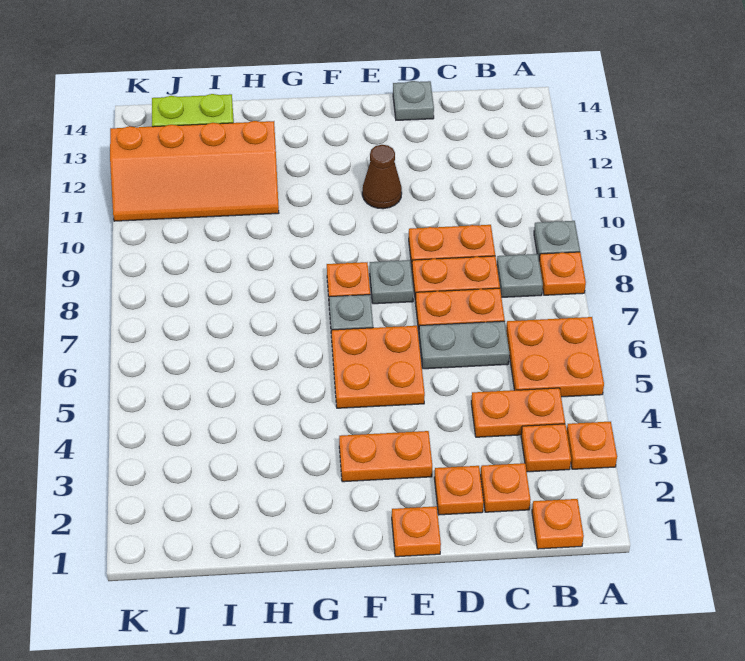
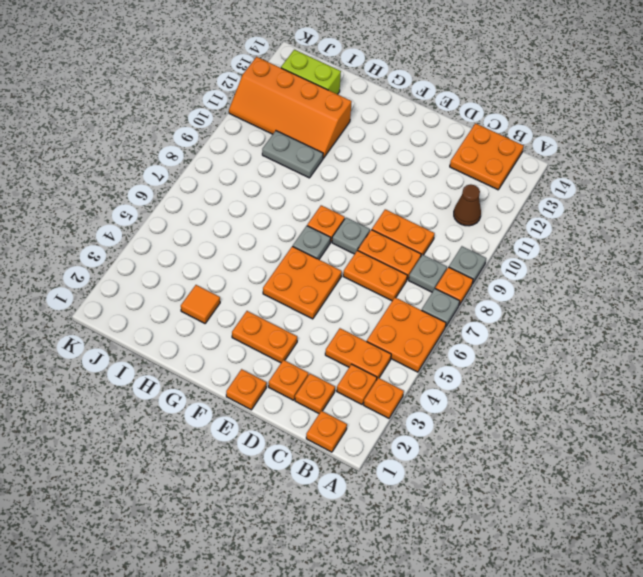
none -> orange 2x2 plate [450,123,524,190]
grey 1x2 plate [419,321,509,369] -> grey 1x2 plate moved to [262,131,323,178]
grey 1x1 plate [393,81,434,120] -> grey 1x1 plate moved to [422,289,460,327]
brown 1x1 cone [362,145,402,209] -> brown 1x1 cone moved to [454,184,481,226]
none -> orange 1x1 tile [181,285,220,323]

